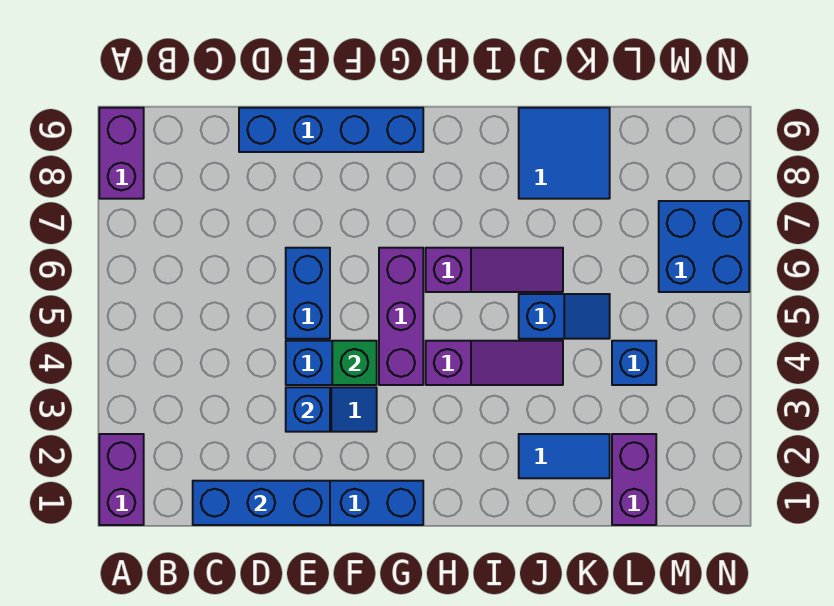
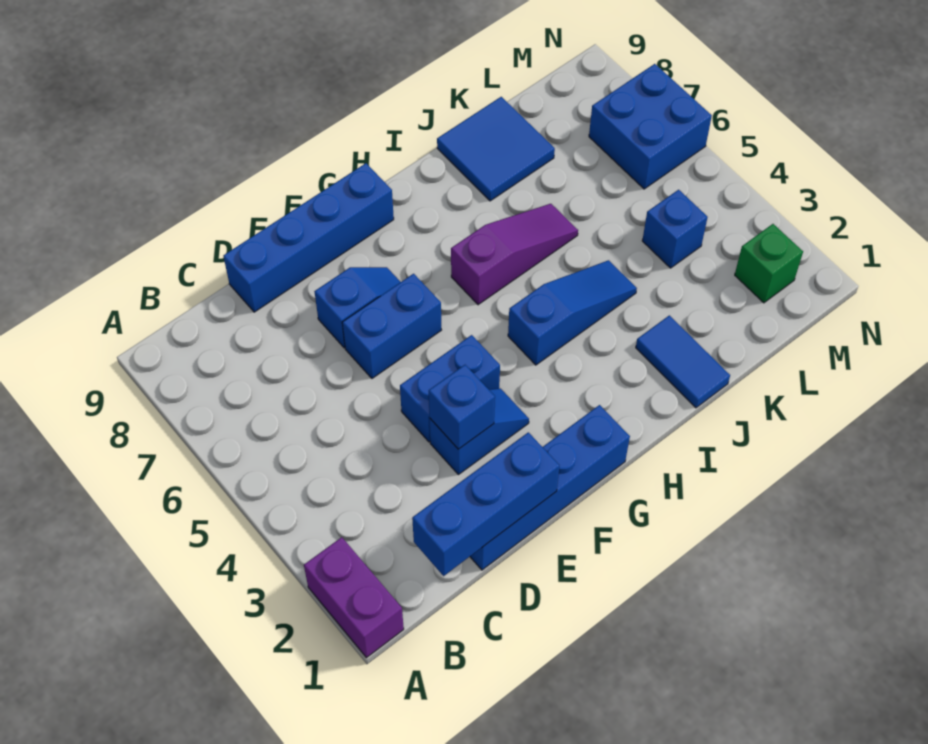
purple 1x2 brick [99,108,144,199] -> none
blue 1x2 brick [286,248,330,339] -> blue 1x2 brick turned to [342,274,441,378]
green 1x1 brick [332,341,377,385] -> green 1x1 brick moved to [735,224,803,303]
purple 1x3 brick [379,248,423,385] -> none
purple 1x3 slope [426,341,563,385] -> blue 1x3 slope [508,260,637,365]
blue 1x2 tile [519,434,610,478] -> blue 1x2 tile turned to [636,315,730,408]
blue 1x2 slope [519,294,610,339] -> blue 1x2 slope moved to [314,267,400,348]
purple 1x2 brick [612,434,656,525] -> none

